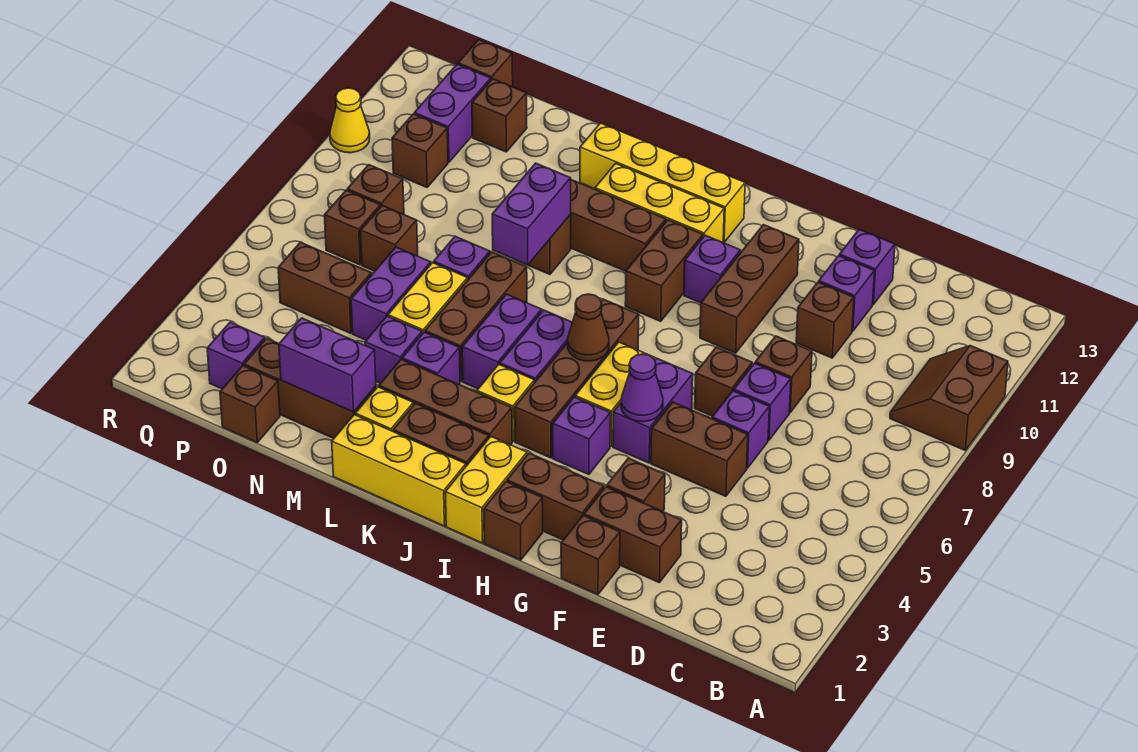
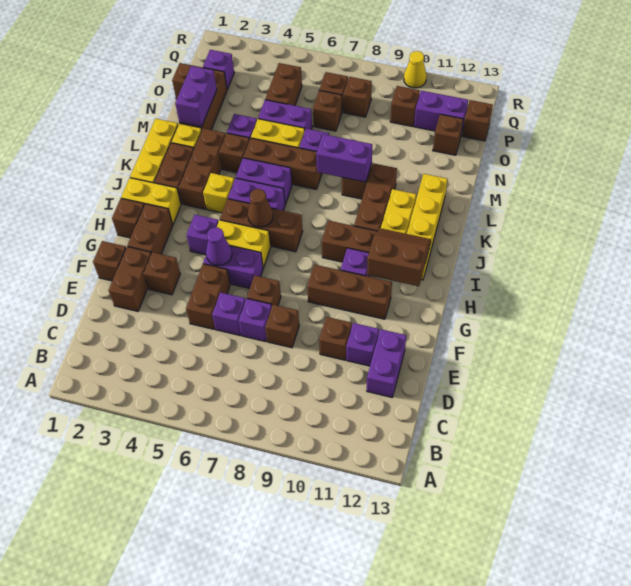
brown 2x2 slope [890,346,1008,450] -> brown 2x2 slope moved to [367,228,431,286]
purple 1x1 brick [839,229,895,304] -> purple 1x2 brick [367,329,406,397]
brown 1x4 brick [515,299,639,458] -> brown 1x3 brick [220,199,303,252]
purple 1x1 brick [402,332,460,384] -> brown 1x1 brick [219,133,250,173]

